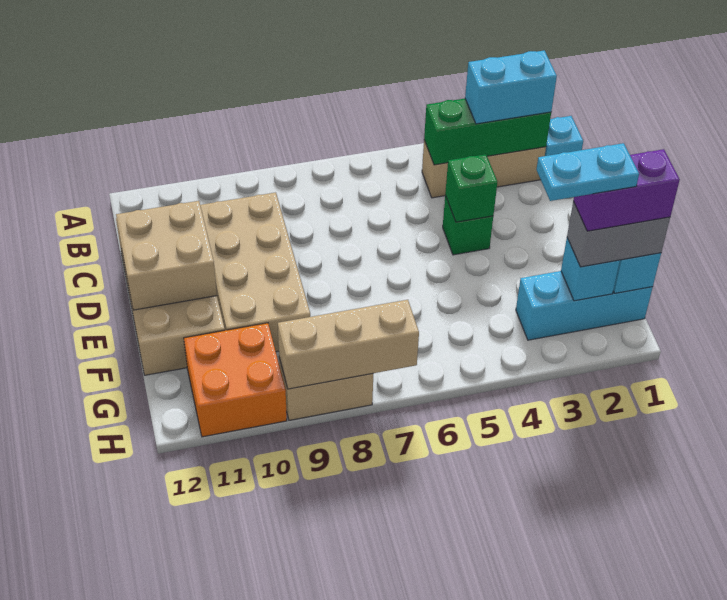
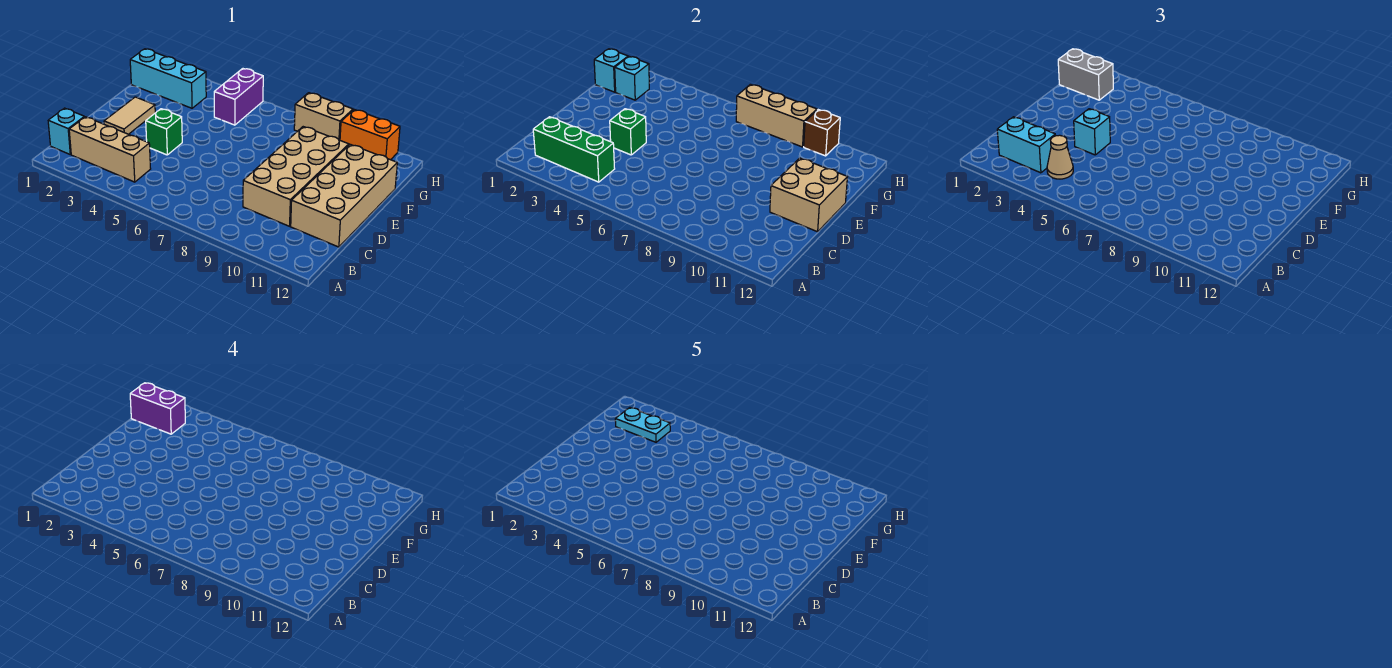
none -> tan 1x1 cone [1047,135,1073,179]
none -> tan 1x2 tile [104,97,155,134]
none -> cyan 1x1 brick [1074,109,1110,155]
none -> purple 1x2 brick [214,69,263,125]
orange 2x2 brick [184,323,287,437] -> orange 1x2 brick [340,110,400,160]
none -> brown 1x1 brick [804,110,840,156]

